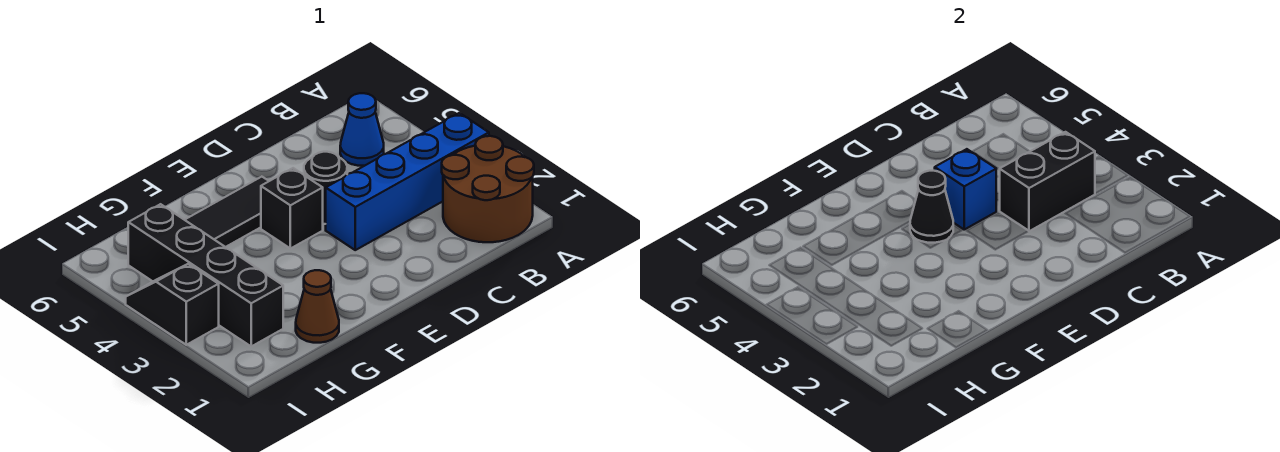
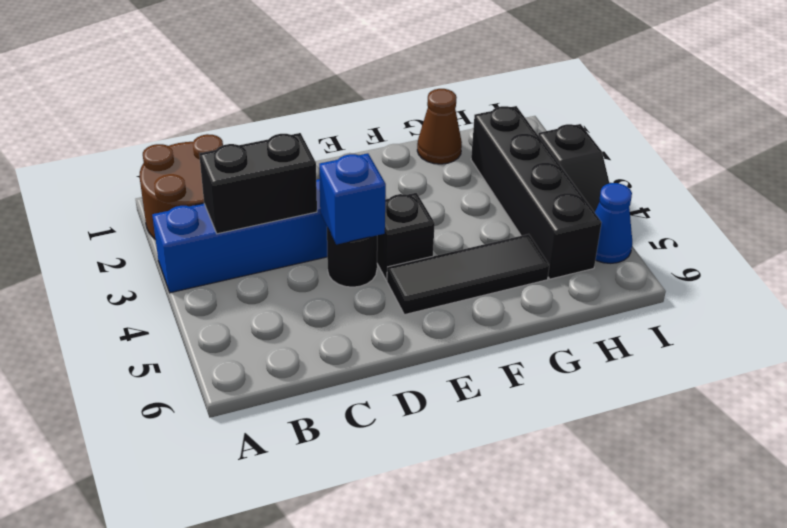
blue 1x1 cone [340,93,384,166] -> blue 1x1 cone moved to [595,183,632,263]
black 1x1 cone [910,171,953,243] -> none

